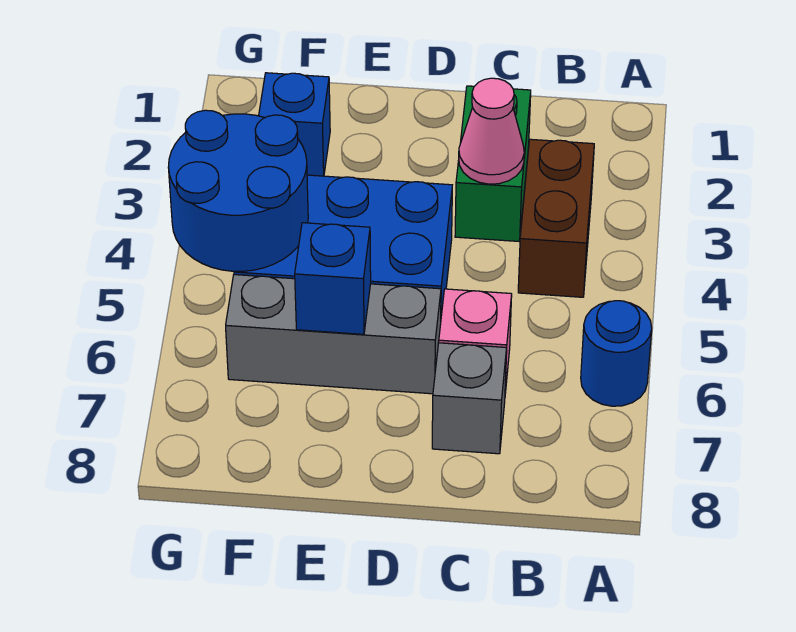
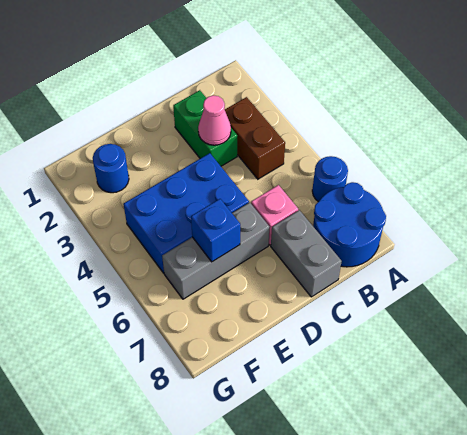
grey 1x1 brick [432,343,507,454] -> grey 1x2 brick [271,210,342,297]
blue 1x1 brick [259,73,330,176] -> blue 1x1 round brick [93,144,129,193]
blue 2x2 round brick [168,110,308,271] -> blue 2x2 round brick moved to [313,182,386,267]

